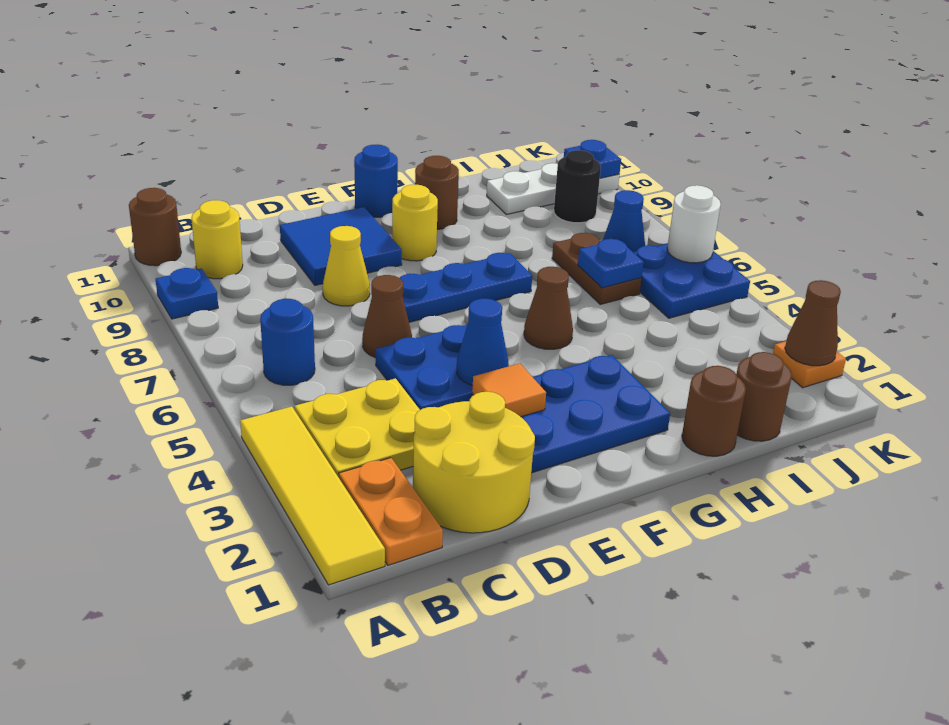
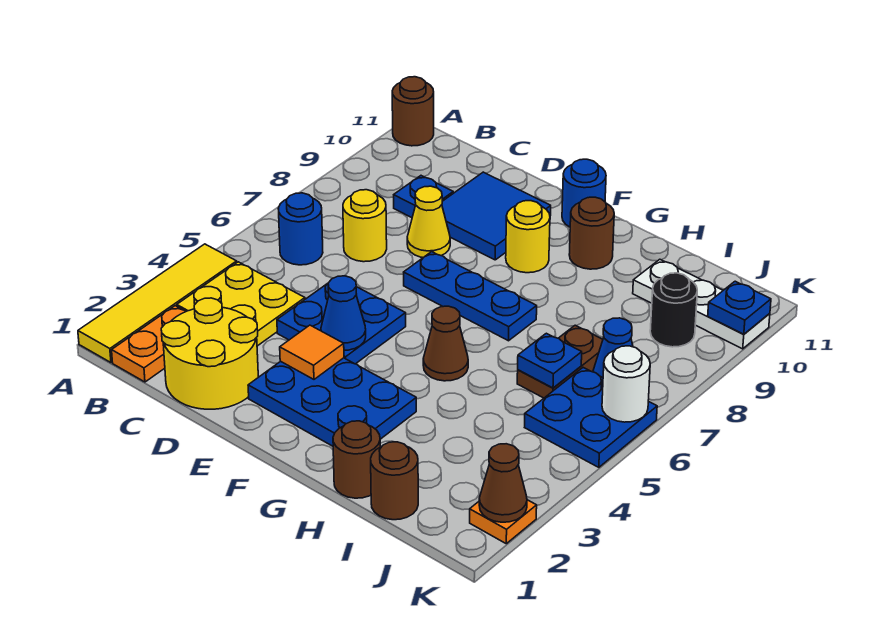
blue 1x1 plate [156,268,218,319] -> blue 1x1 plate moved to [394,176,453,218]
yellow 1x1 round brick [191,200,243,279] -> yellow 1x1 round brick moved to [343,190,387,262]
brown 1x1 cone [362,275,412,358] -> none

